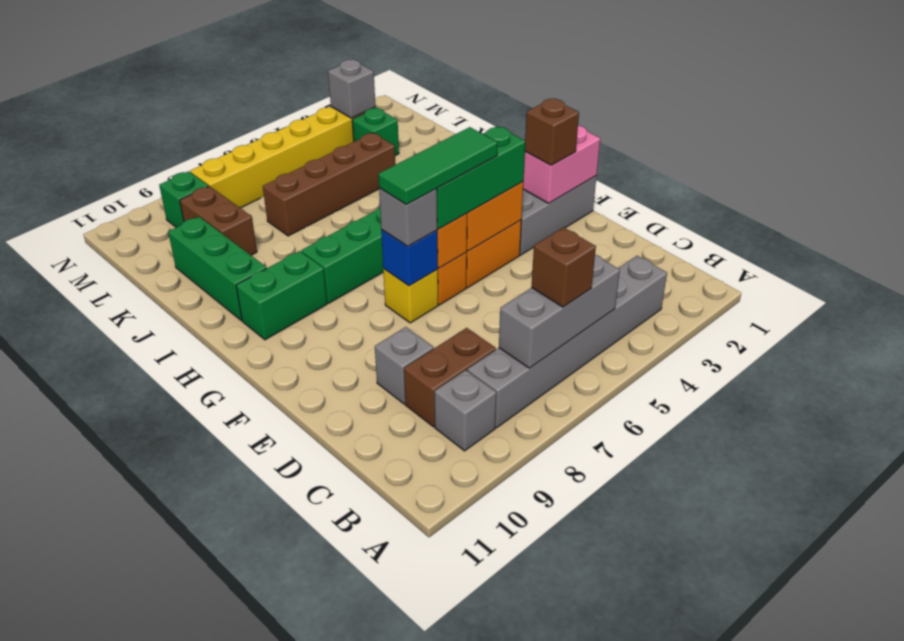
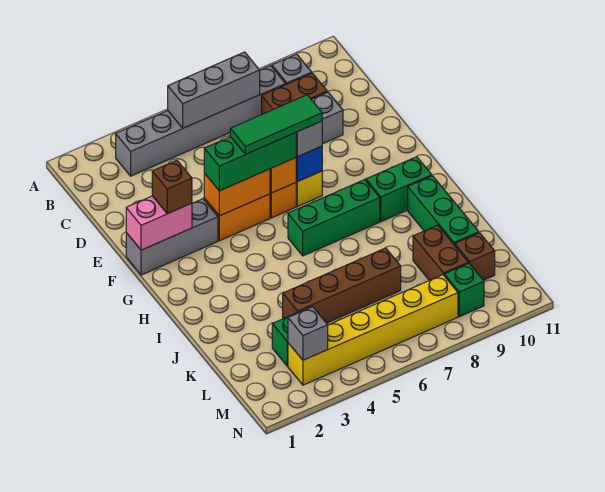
brown 1x1 brick [531,227,596,307] -> brown 1x1 brick moved to [455,233,495,280]

